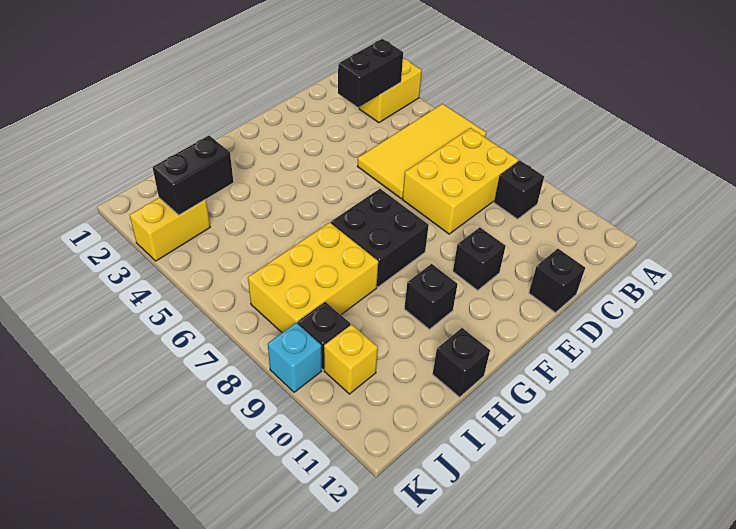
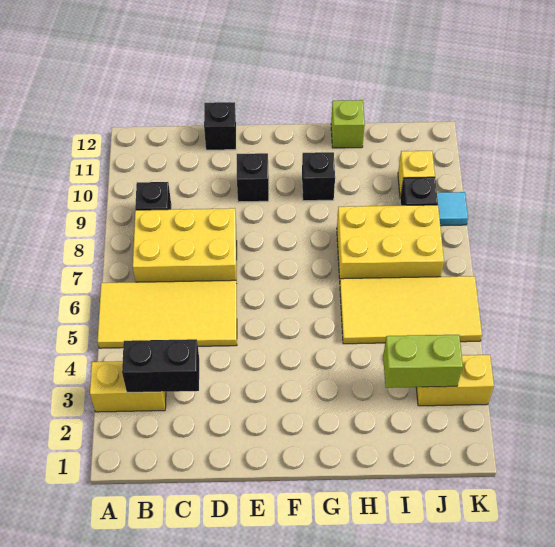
black 2x2 brick [331,189,429,287] -> none
none -> yellow 2x4 tile [340,276,482,344]
black 1x1 brick [433,328,490,397] -> lime 1x1 brick [331,100,365,148]
black 1x2 brick [153,136,233,215] -> lime 1x2 brick [383,335,463,388]
cyan 1x1 brick [268,323,322,392] -> cyan 1x1 tile [437,192,468,226]

